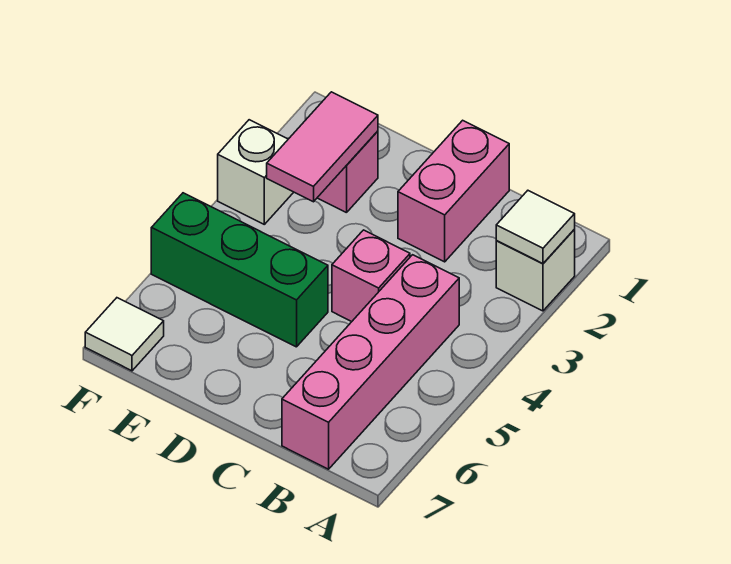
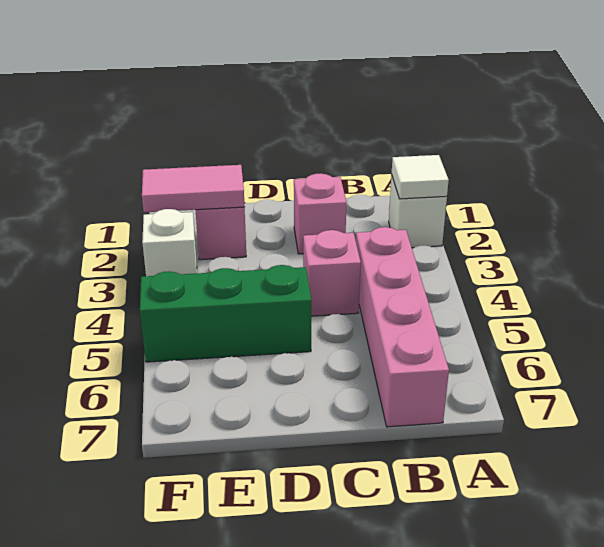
pink 1x2 brick [398,120,509,262] -> pink 1x1 brick [294,173,346,254]
pink 1x2 tile [267,92,378,202] -> pink 1x2 tile turned to [142,165,245,212]
white 1x1 tile [85,298,164,371] -> none

